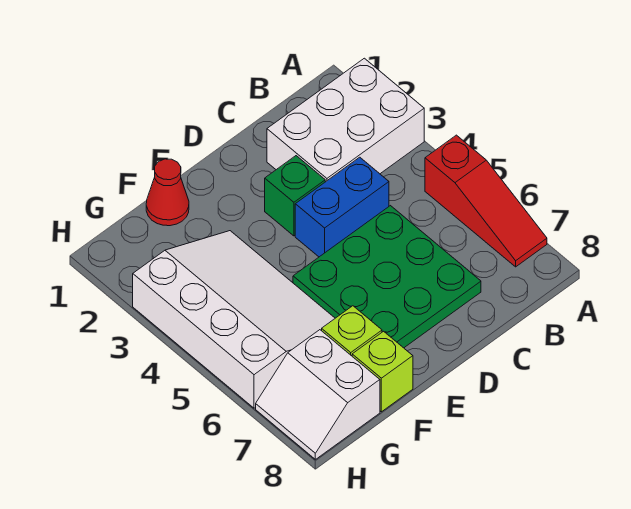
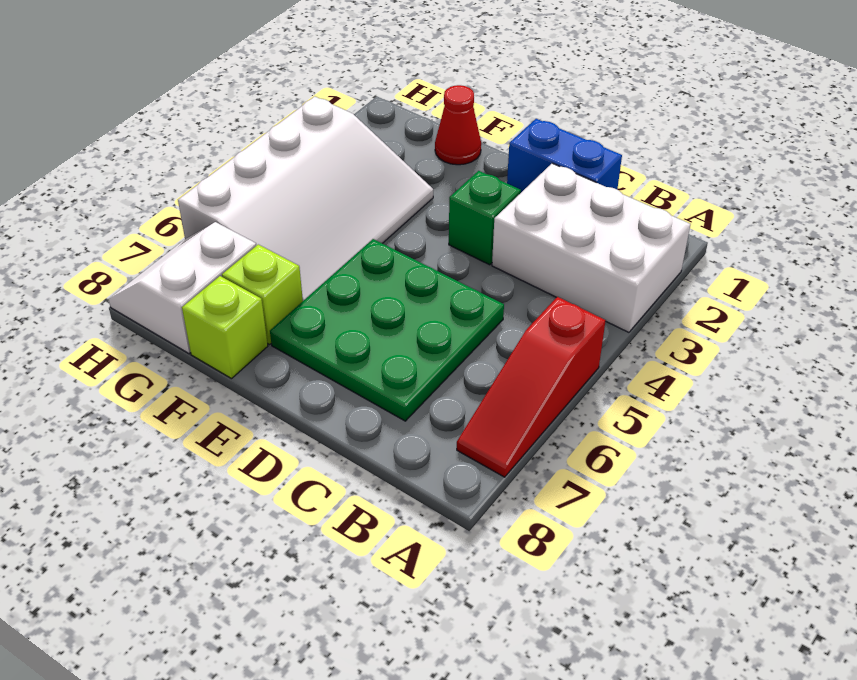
blue 1x2 brick [295,157,389,257] -> blue 1x2 brick moved to [507,119,622,192]

